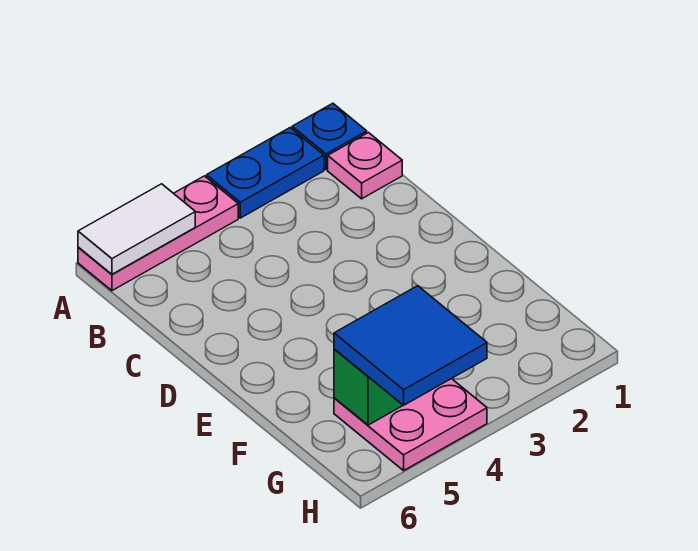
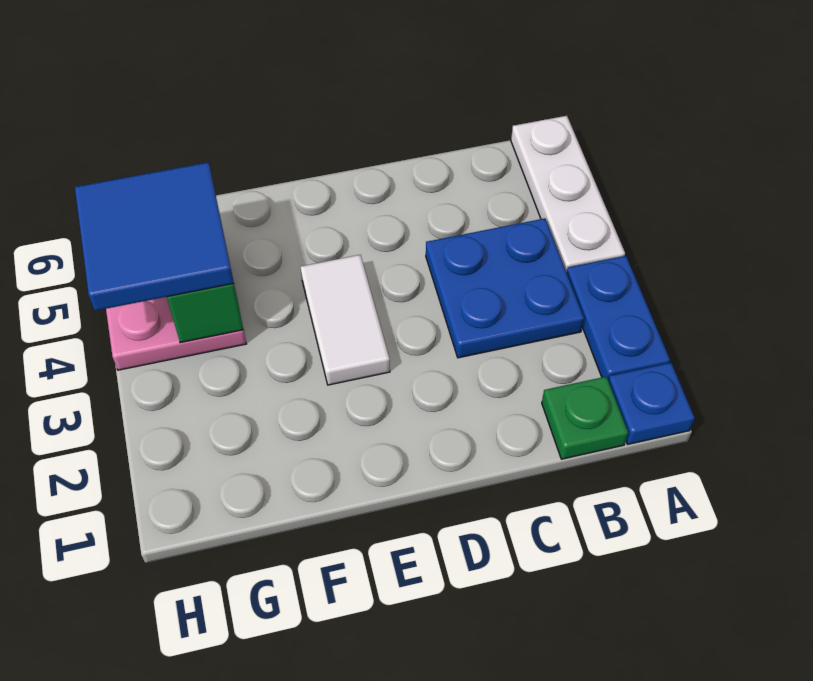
pink 1x3 plate [78,176,238,291] -> white 1x3 plate [511,116,625,272]
white 1x2 tile [78,184,195,274] -> white 1x2 tile moved to [301,255,390,385]
pink 1x1 plate [328,133,402,199] -> green 1x1 plate [542,377,628,459]
none -> blue 2x2 plate [426,218,584,358]

